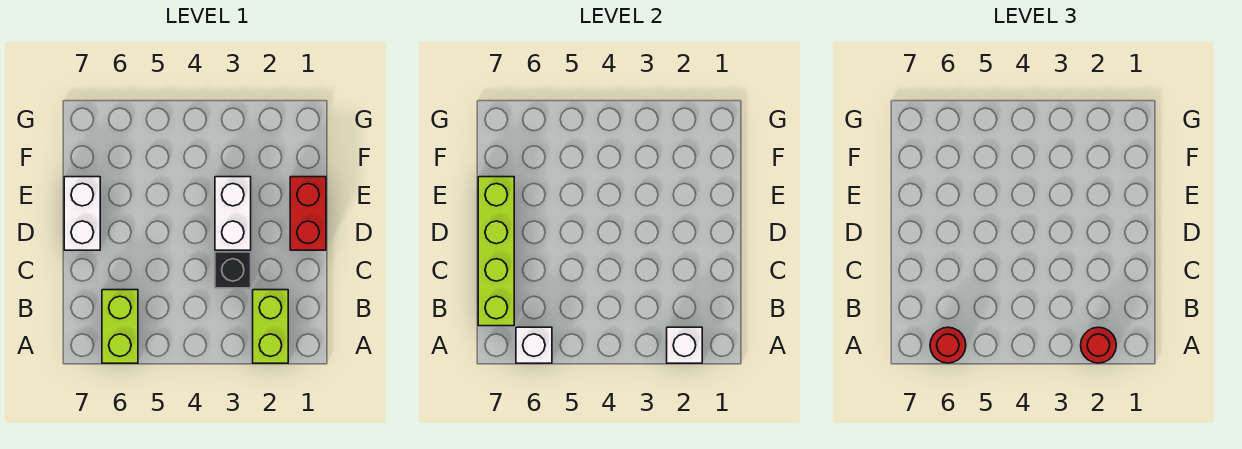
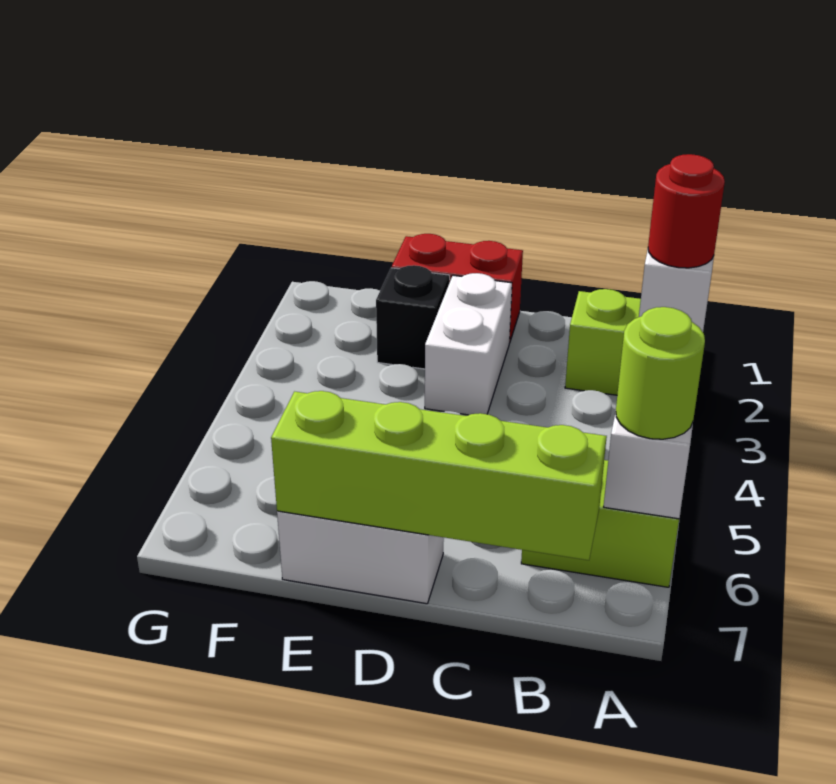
red 1x1 round brick [930,327,966,363] -> lime 1x1 round brick [616,307,705,439]
black 1x1 brick [215,252,251,288] -> black 1x1 brick moved to [376,265,450,369]
white 1x2 brick [215,177,251,250] -> white 1x2 brick turned to [425,273,512,415]

